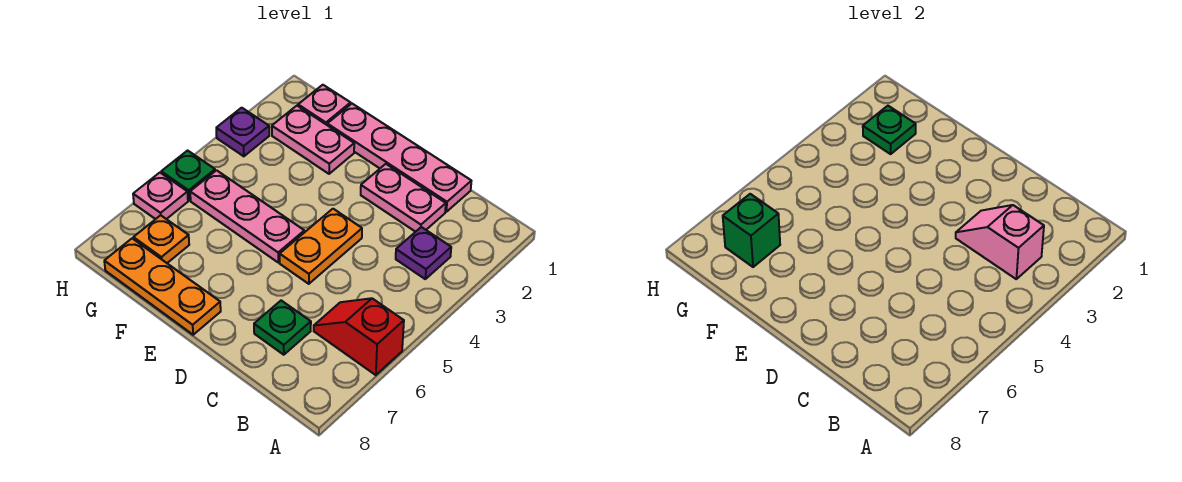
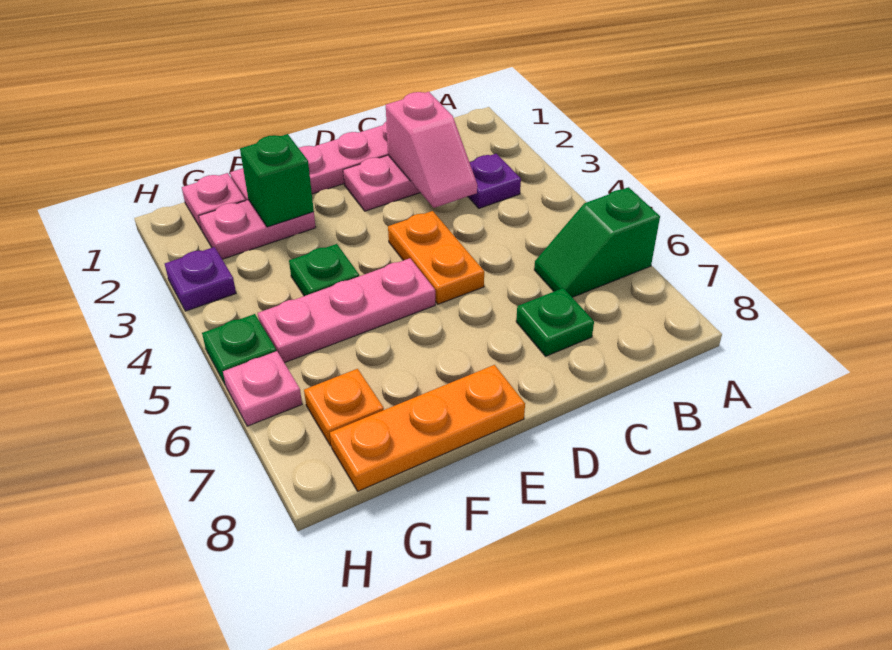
red 1x2 slope [314,298,404,375] -> green 1x2 slope [534,187,660,297]
pink 1x2 slope [956,205,1044,279] -> pink 1x2 slope turned to [386,92,477,208]
green 1x1 plate [863,106,916,154] -> green 1x1 plate moved to [289,244,359,296]
green 1x1 brick [723,194,780,267] -> green 1x1 brick moved to [240,134,314,227]

